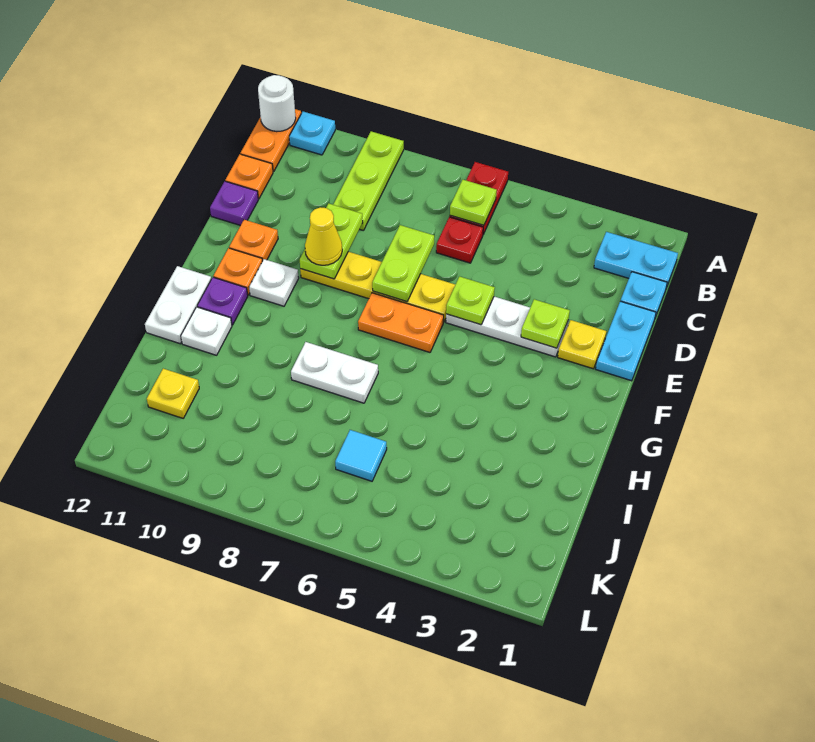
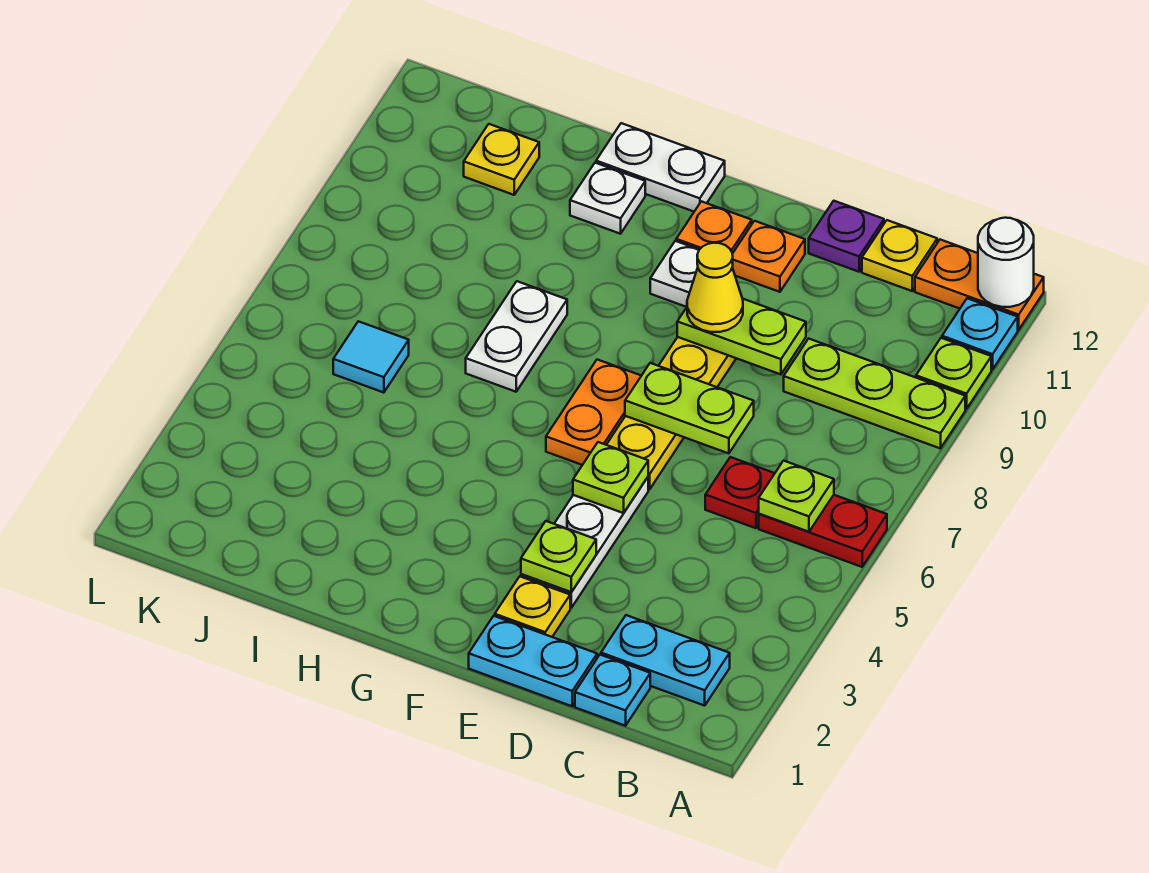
none -> lime 1x1 plate [916,338,991,409]
cyan 1x2 plate [594,232,678,288] -> cyan 1x2 plate turned to [601,615,730,706]
orange 1x1 plate [225,154,273,199] -> yellow 1x1 plate [862,220,937,291]
purple 1x1 plate [197,277,248,325] -> none

